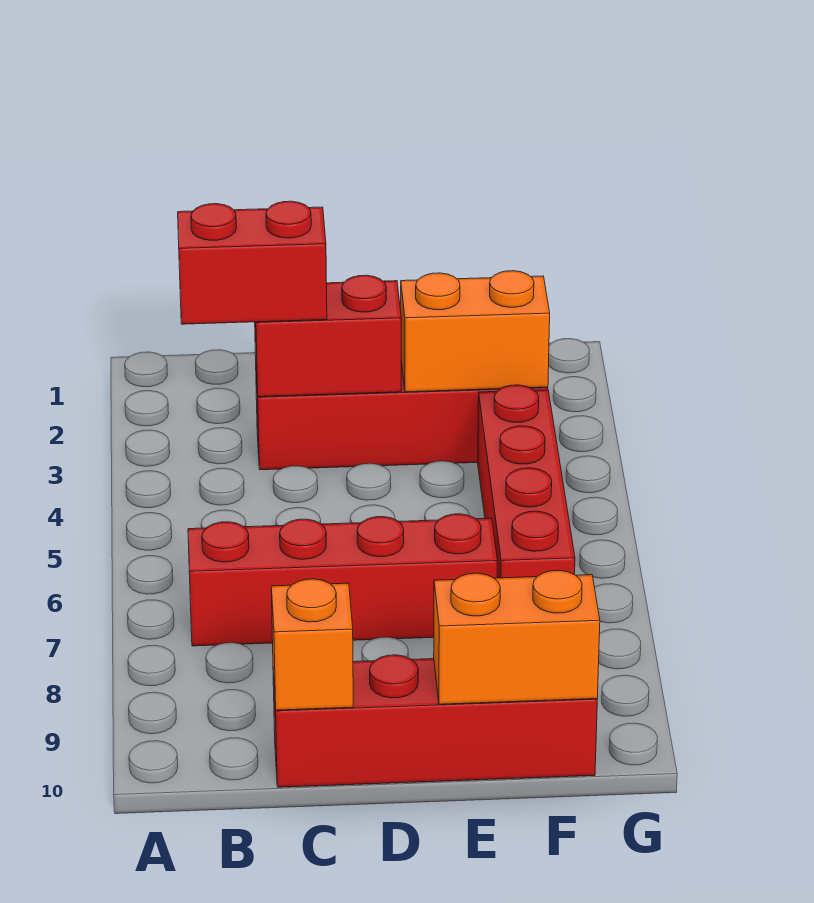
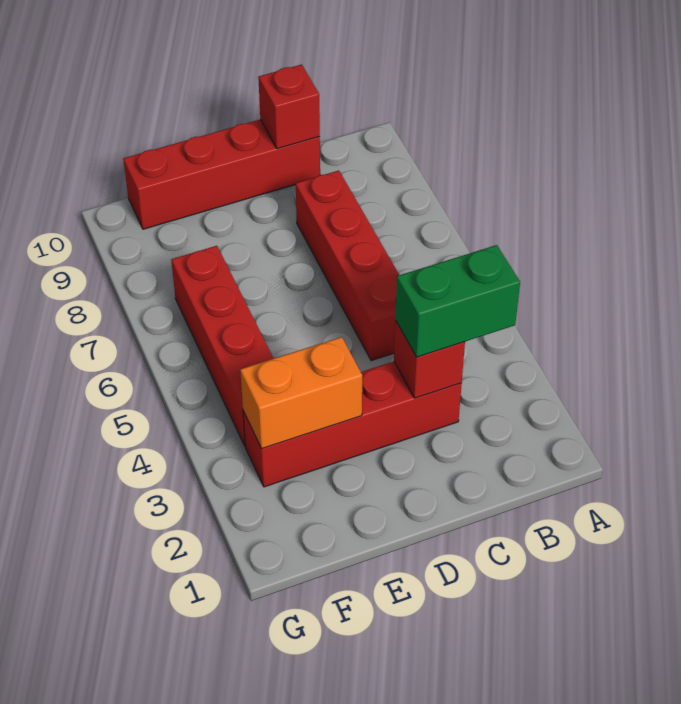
red 1x2 brick [178,201,327,324] -> green 1x2 brick [395,245,520,357]
red 1x4 brick [188,514,497,646] -> red 1x4 brick turned to [296,171,399,361]
red 1x2 brick [255,275,401,397] -> red 1x1 brick [394,320,465,398]
orange 1x1 brick [271,579,353,710] -> red 1x1 brick [258,64,320,149]
orange 1x2 brick [434,570,600,704] -> none

